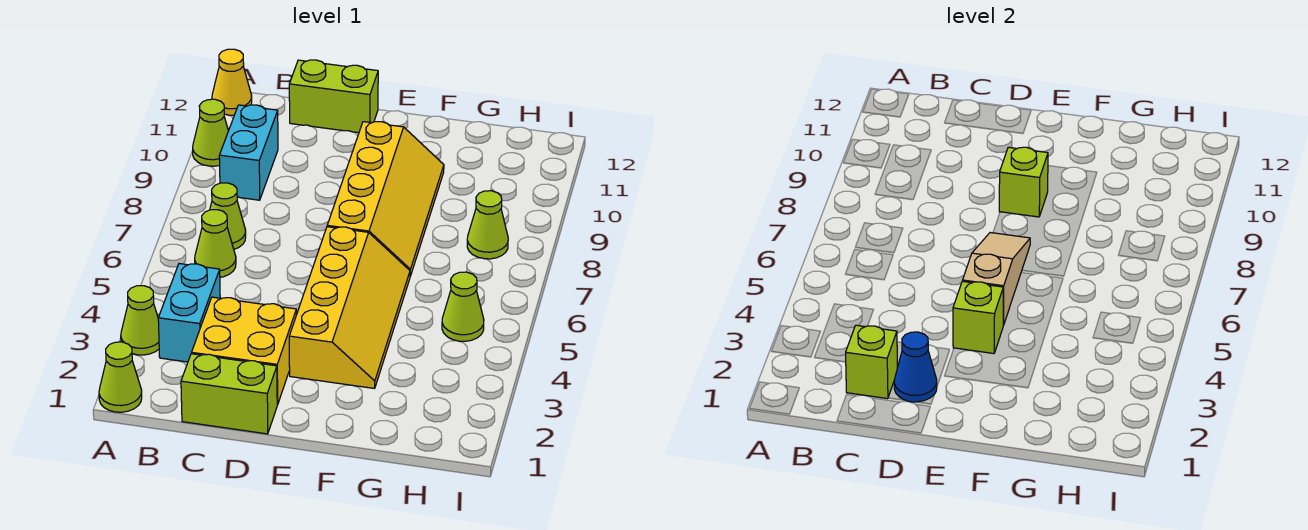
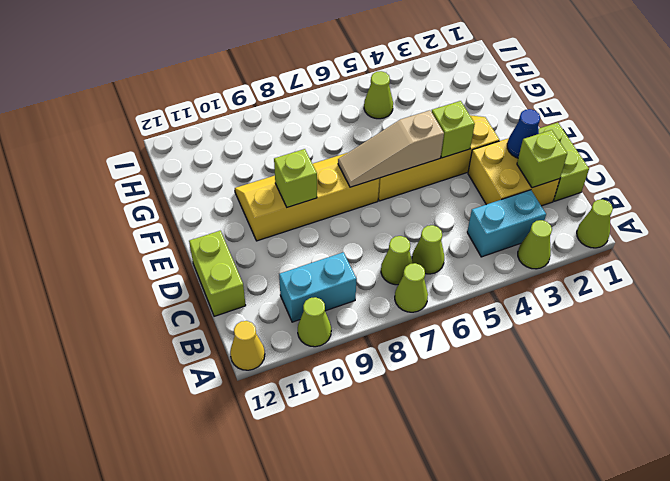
lime 1x1 cone [467,191,508,259] -> lime 1x1 cone moved to [395,263,428,312]

